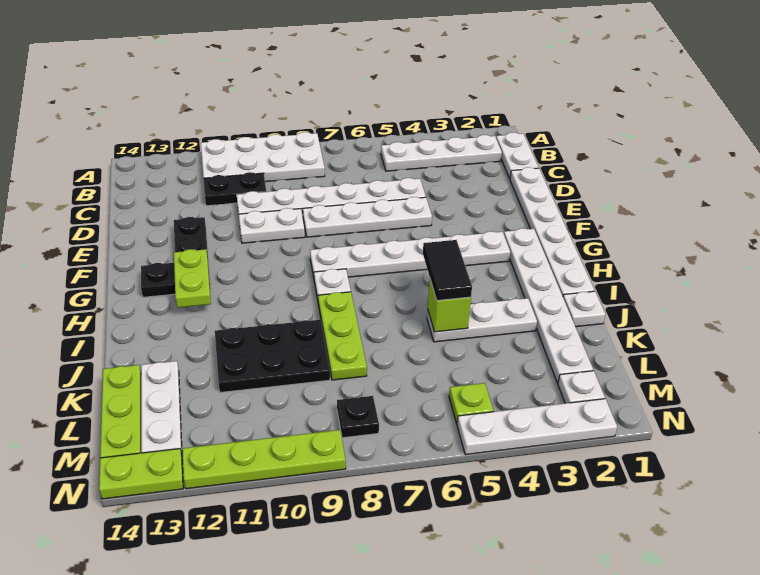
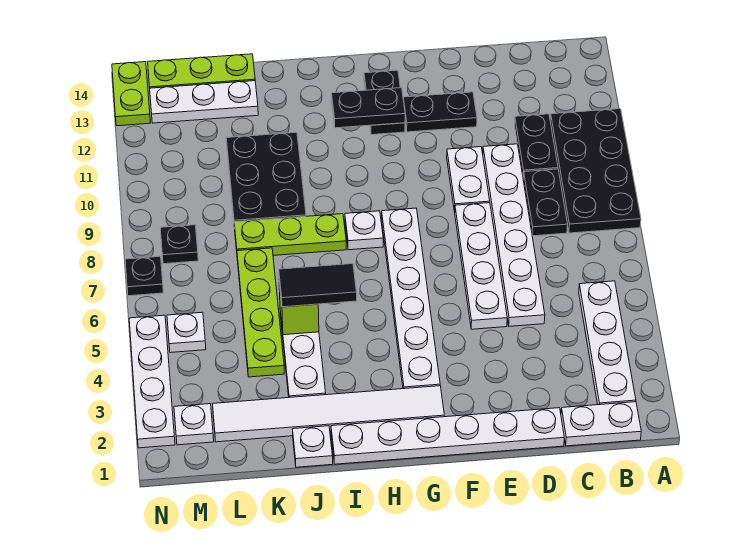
white 2x4 plate [201,132,325,182] -> black 2x4 plate [550,109,641,233]
none -> black 1x2 plate [523,169,568,236]
white 1x6 plate [504,228,593,383] -> white 1x6 tile [213,386,444,442]
lime 1x2 plate [174,249,211,308] -> black 1x2 plate [332,88,405,128]
lime 1x1 plate [449,383,494,423] -> white 1x1 plate [167,312,206,353]
none -> black 1x1 plate [125,256,163,296]
lime 1x4 plate [182,430,346,489] -> lime 1x4 plate moved to [237,248,284,377]

